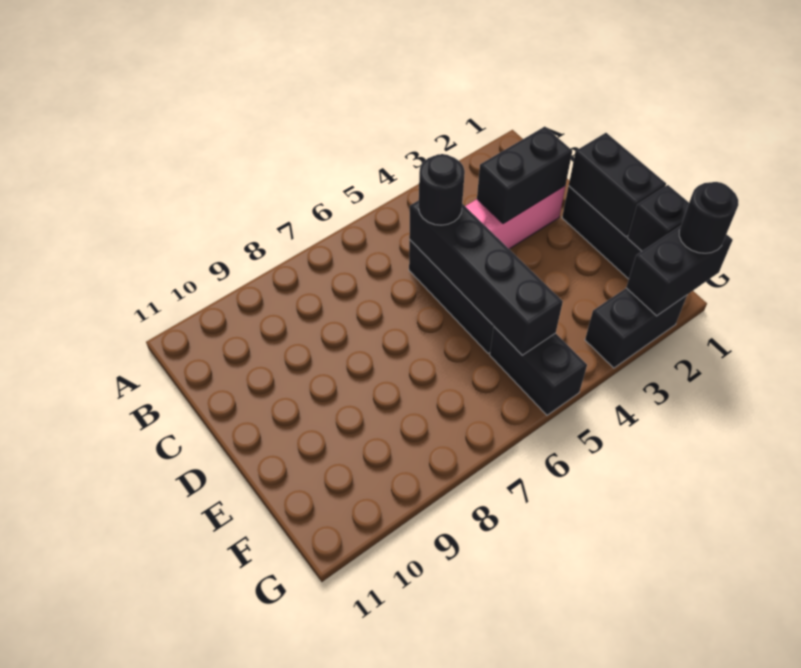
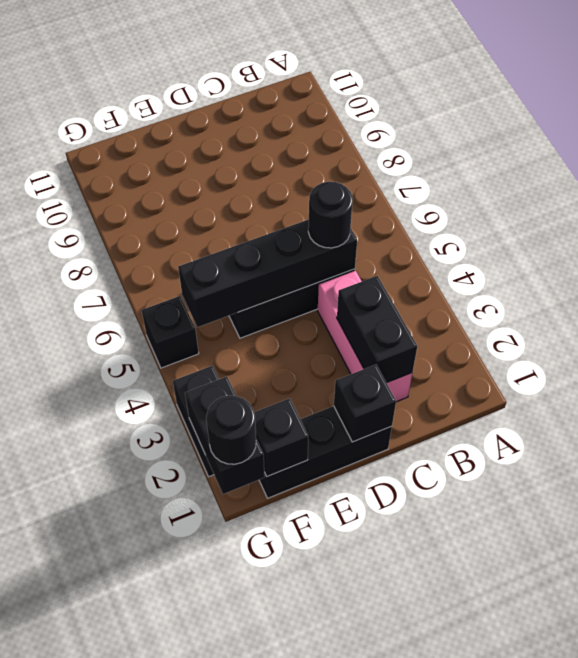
black 1x2 brick [569,133,666,237] -> black 1x1 brick [334,365,396,442]
black 1x2 brick [490,327,587,415] -> black 1x1 brick [141,296,199,368]

